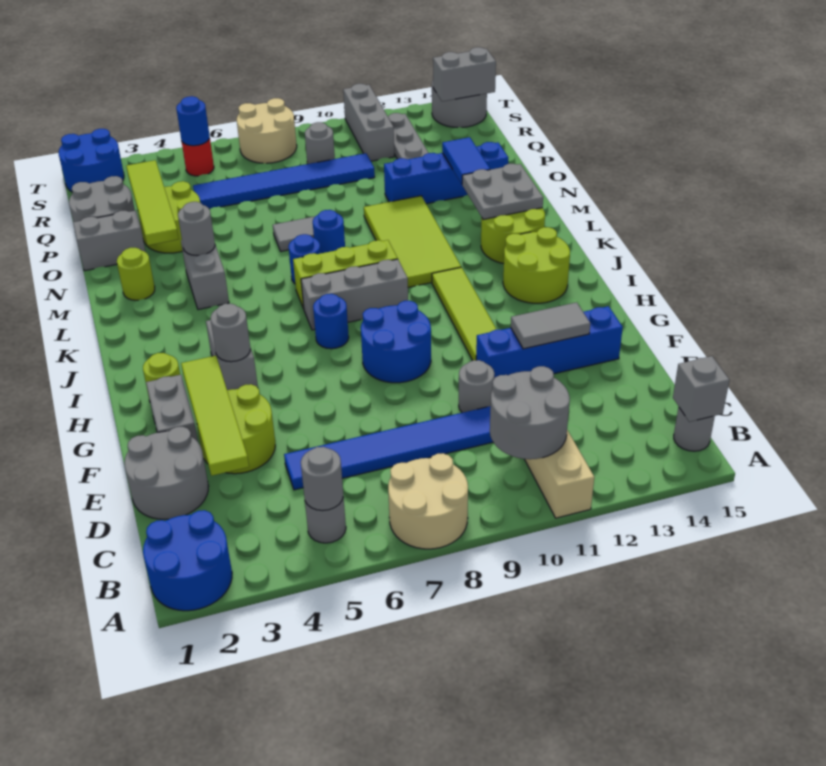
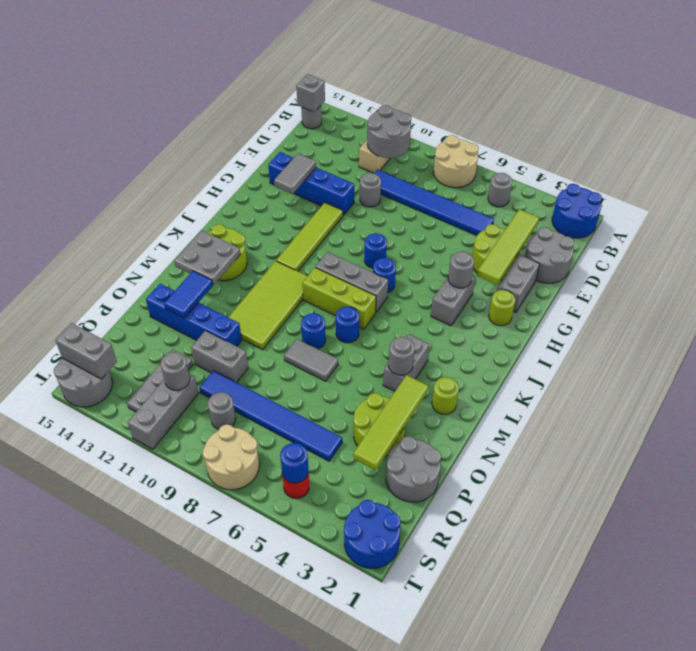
grey 1x1 round brick [301,447,343,511] -> grey 1x1 round brick moved to [161,352,190,390]
grey 1x2 tile [511,302,590,349] -> grey 1x2 tile turned to [274,153,316,194]
blue 2x2 round brick [361,301,431,383] -> blue 1x1 round brick [364,233,387,268]
lime 2x2 round brick [503,227,570,303] -> none
grey 1x2 brick [73,211,146,271] -> grey 1x2 brick moved to [191,331,248,382]

